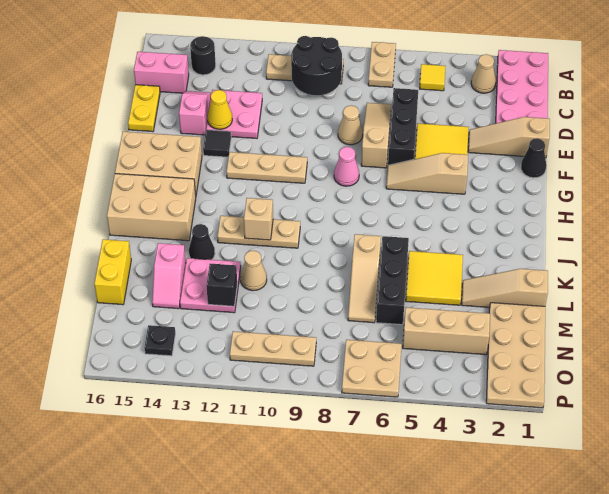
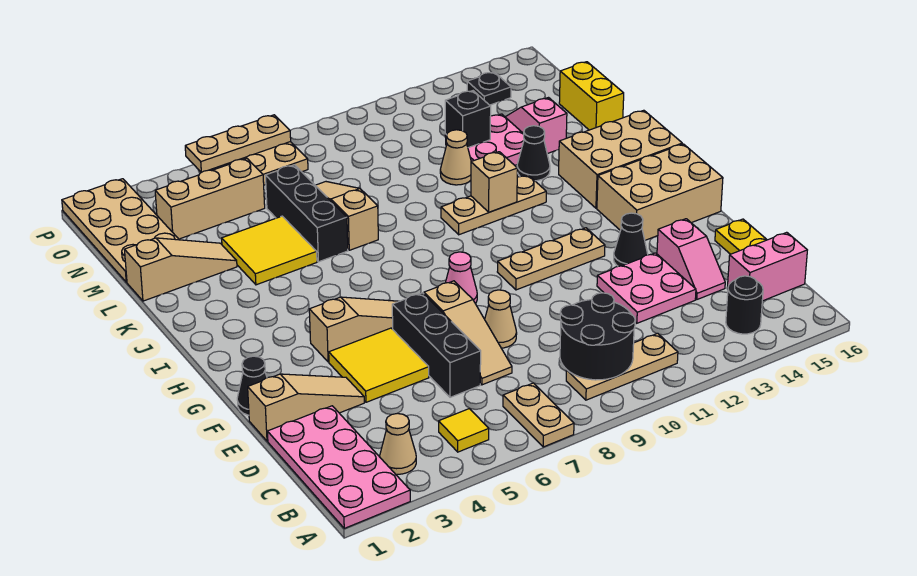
yellow 1x1 cone [207,90,232,129] -> none
black 1x1 tile [203,130,231,157] -> black 1x1 cone [614,213,648,266]
tan 1x3 plate [230,331,316,366] -> tan 1x3 plate moved to [185,115,291,172]

